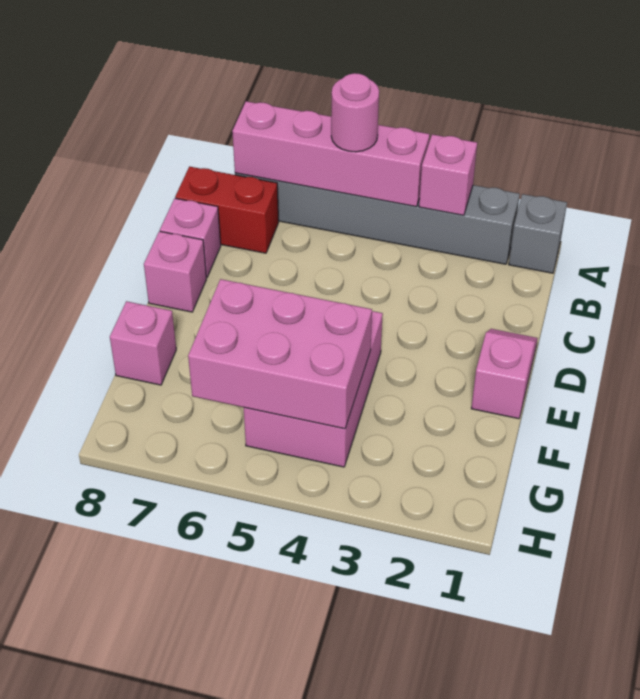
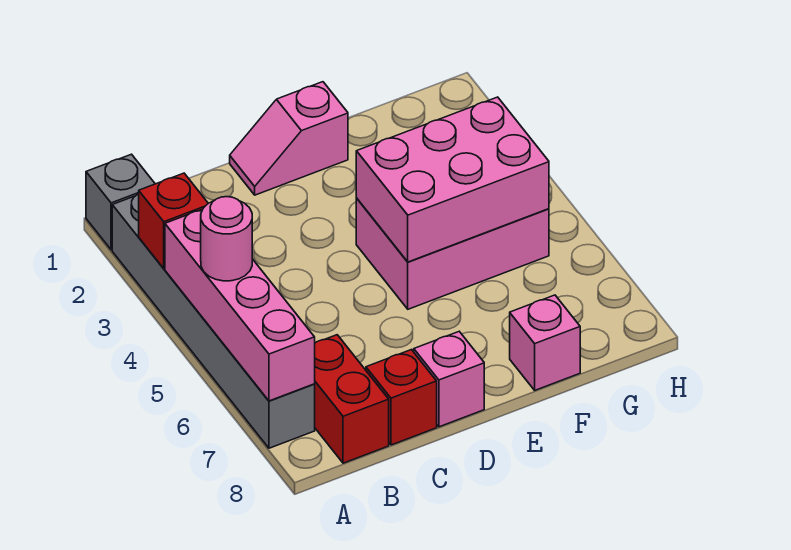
pink 1x1 brick [419,134,477,215] -> red 1x1 brick [139,173,208,268]
pink 1x1 brick [160,198,221,278] -> red 1x1 brick [366,350,437,445]
pink 2x3 brick [188,279,372,429] -> pink 2x3 brick turned to [356,97,549,262]

